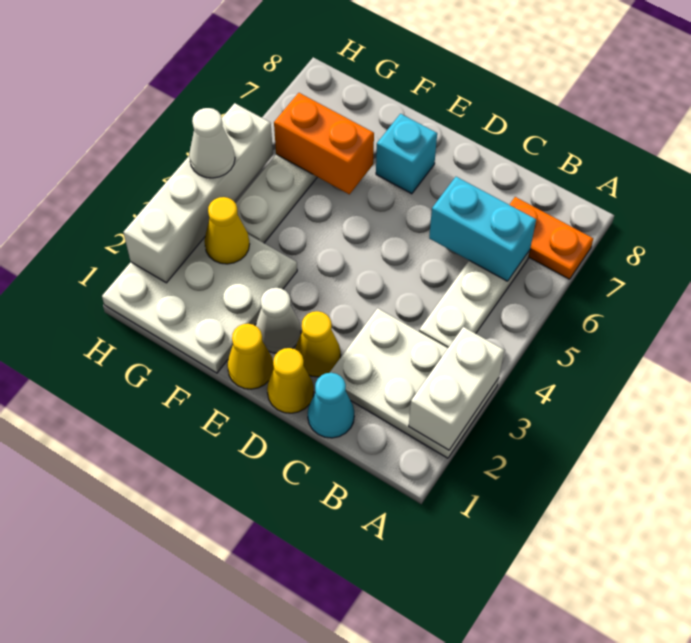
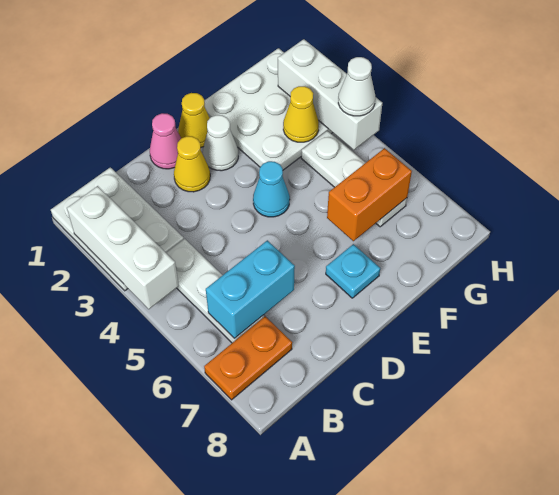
white 2x3 plate [330,308,499,458] -> white 2x3 plate turned to [51,167,184,291]
white 1x2 brick [409,327,504,450] -> white 1x3 brick [67,186,179,309]
cyan 1x1 cone [308,373,354,438] -> cyan 1x1 cone moved to [253,161,290,217]
yellow 1x1 cone [267,348,314,413] -> pink 1x1 cone [150,113,181,169]
cyan 1x1 brick [376,114,437,194] -> cyan 1x1 plate [326,244,380,298]
white 1x4 brick [123,103,273,283] -> white 1x3 brick [278,39,382,150]

